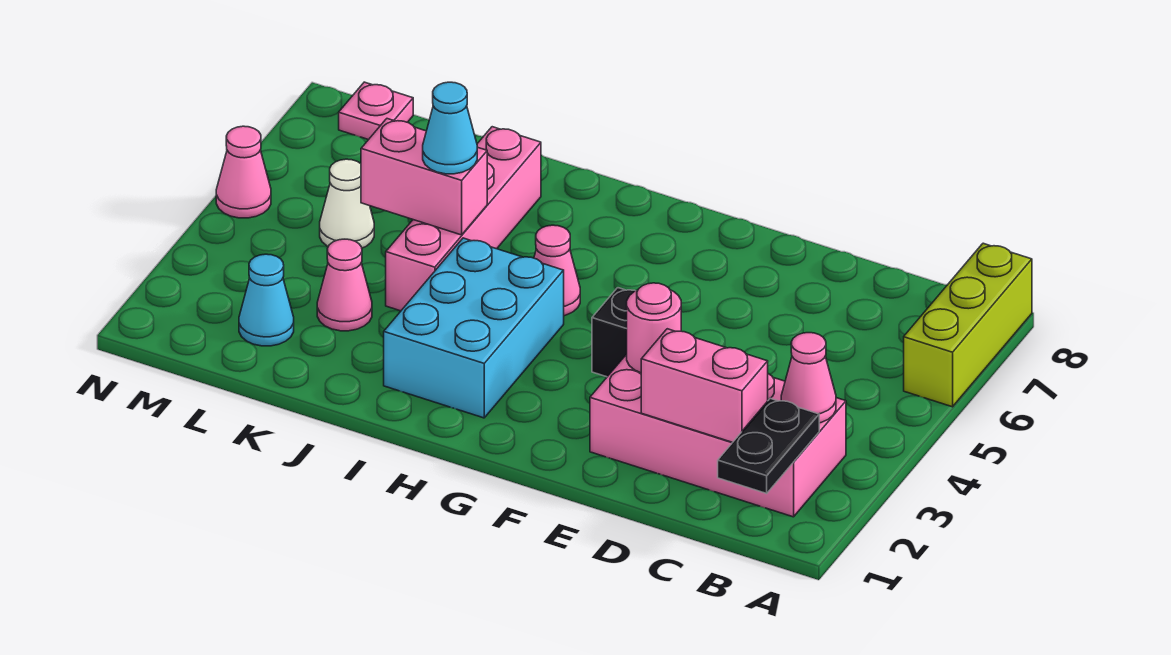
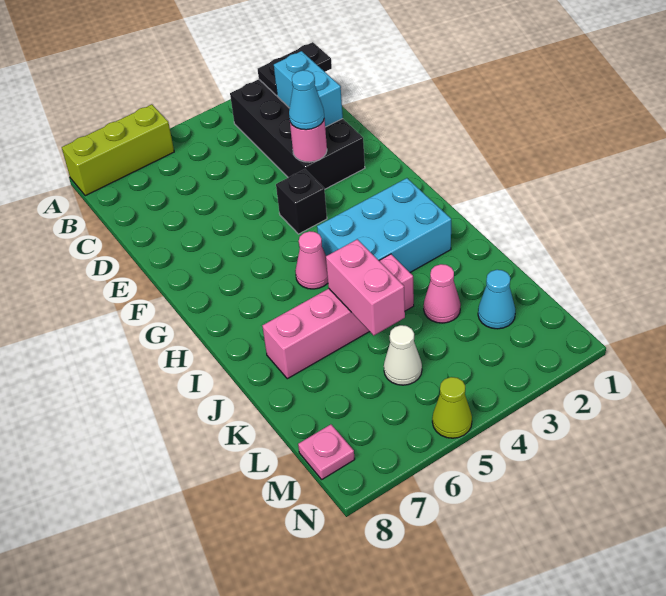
pink 2x4 brick [590,354,846,517] -> black 2x4 brick [230,79,365,189]
pink 1x1 cone [781,333,836,423] -> none
pink 1x2 brick [641,329,768,442] -> cyan 1x2 brick [274,51,343,127]
cyan 1x1 cone [423,82,477,174] -> cyan 1x1 cone moved to [289,70,324,130]
pink 1x1 cone [216,126,271,218] -> lime 1x1 cone [432,377,472,438]

